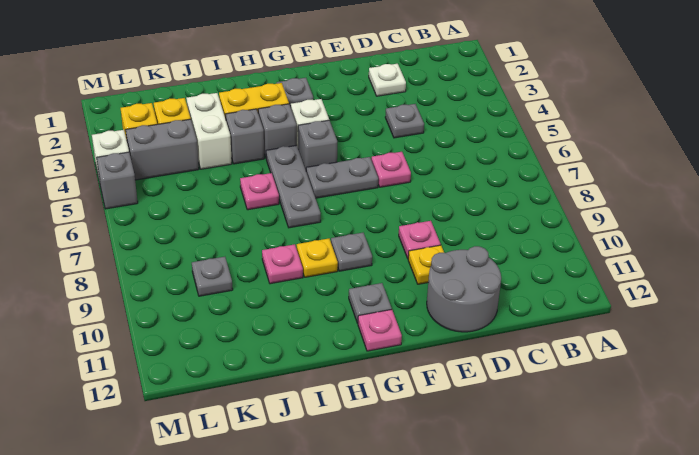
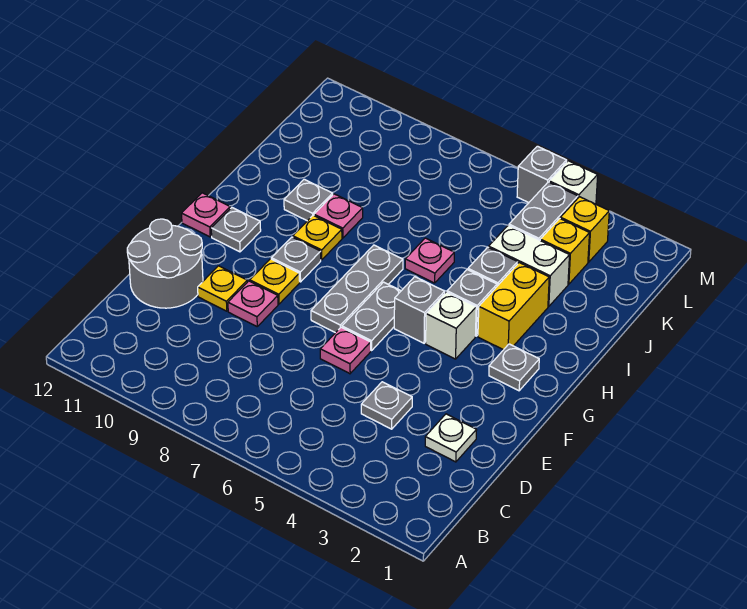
none -> yellow 1x1 plate [250,259,300,304]
grey 1x3 plate [266,145,321,228] -> grey 1x3 plate turned to [311,245,403,333]
grey 1x1 plate [192,257,233,296] -> grey 1x1 plate moved to [284,179,333,221]

